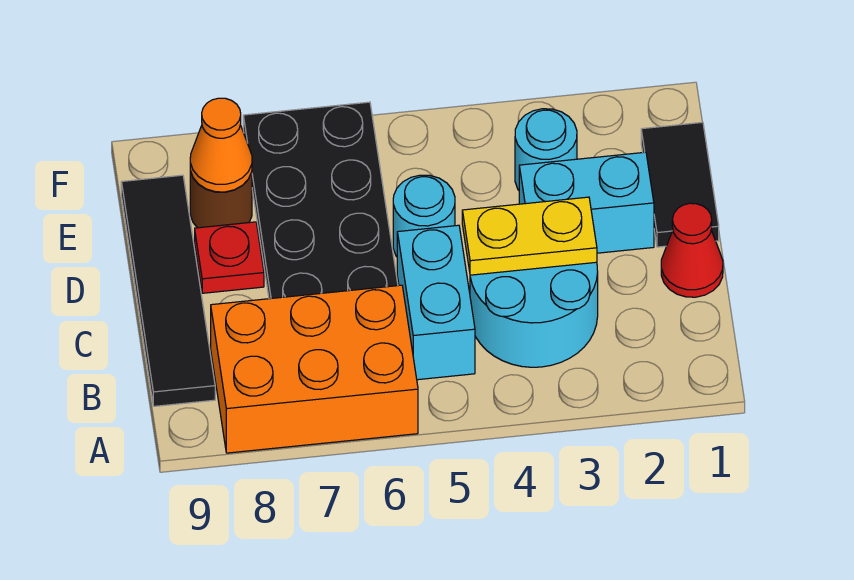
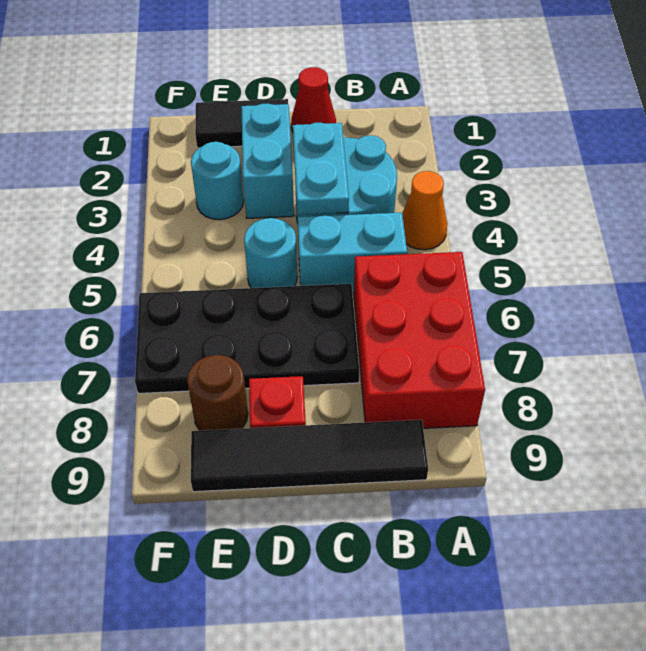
orange 2x3 brick [211,285,418,453] -> red 2x3 brick [354,252,485,428]
yellow 1x2 plate [462,197,597,275] -> cyan 1x2 plate [293,123,349,215]
orange 1x1 cone [190,98,252,192] -> orange 1x1 cone moved to [402,171,447,250]

